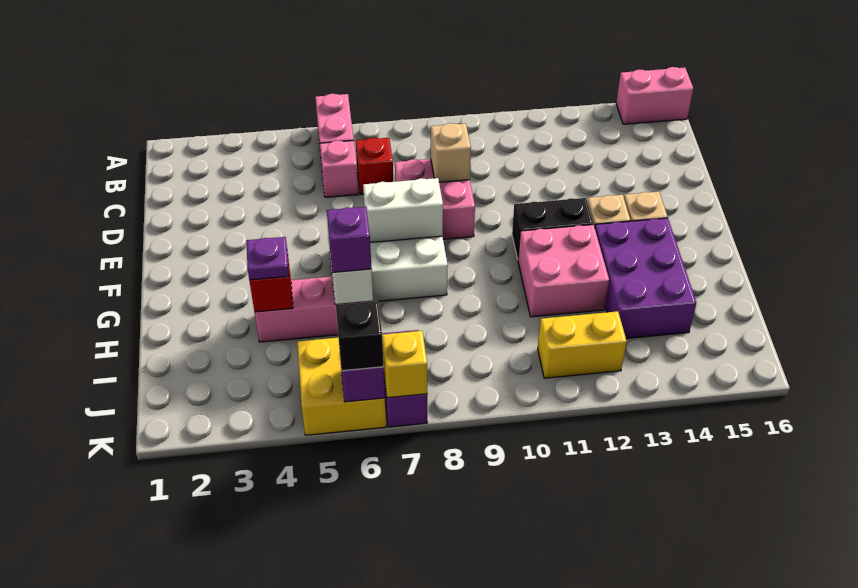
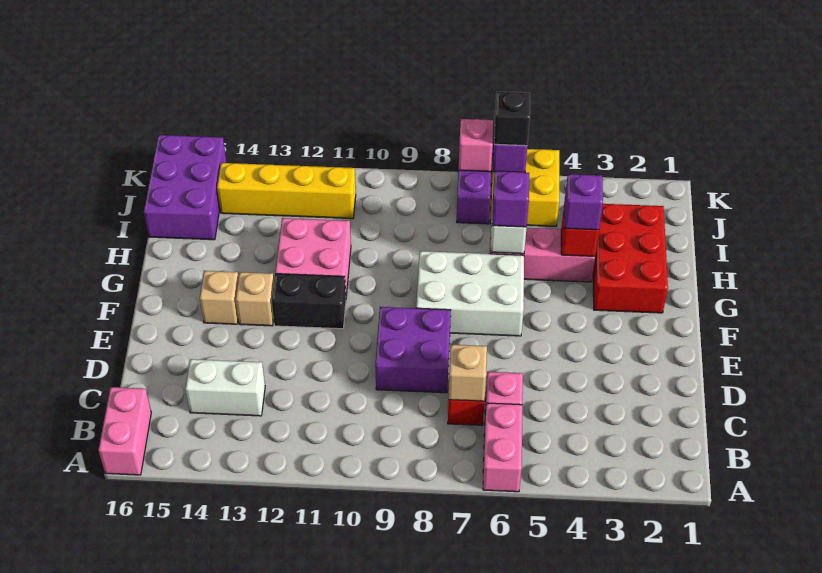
pink 1x2 brick [616,67,693,124] -> pink 1x2 brick turned to [98,387,151,475]
pink 2x2 brick [395,159,475,239] -> purple 2x2 brick [375,307,451,393]
tan 1x1 brick [430,123,471,182] -> tan 1x1 brick moved to [449,345,487,401]
white 1x2 brick [363,178,443,242] -> white 1x2 brick moved to [185,359,265,416]
none -> red 2x3 brick [593,204,668,313]
purple 2x3 brick [595,218,696,339] -> purple 2x3 brick moved to [144,135,227,240]
purple 1x1 plate [246,237,289,280] -> purple 1x1 brick [564,174,603,230]
yellow 1x2 brick [538,311,627,378] -> yellow 1x4 brick [217,163,356,219]
yellow 1x1 brick [382,331,427,398] -> pink 1x1 brick [459,119,493,172]

